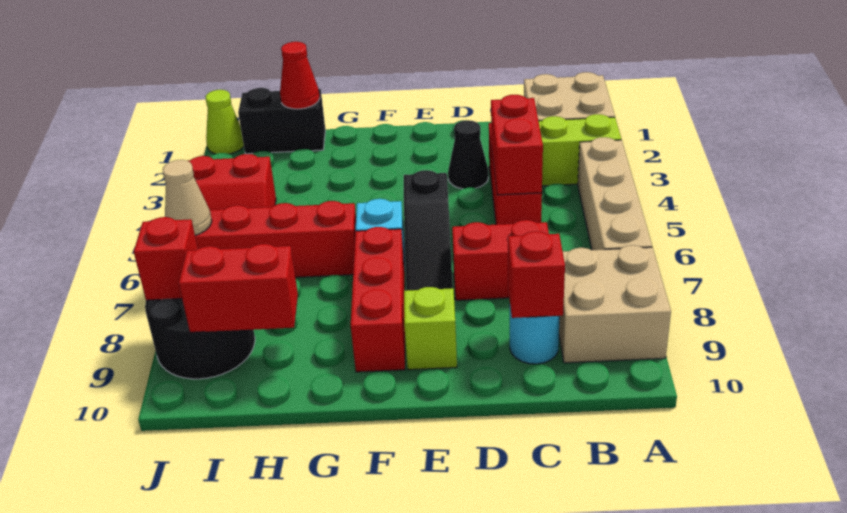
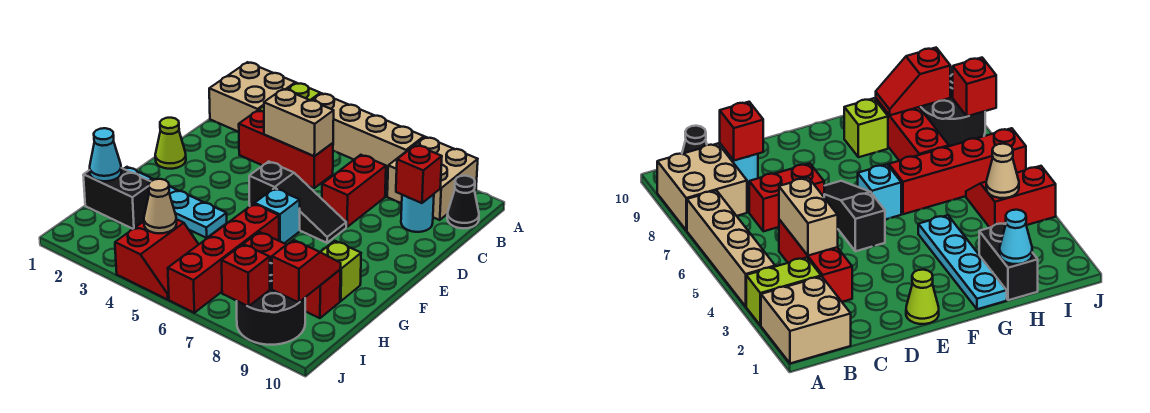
red 1x2 brick [491,95,543,195] -> tan 1x2 brick [264,89,334,156]
black 1x1 cone [448,120,488,189] -> black 1x1 cone moved to [447,176,479,228]
lime 1x1 brick [404,287,457,370] -> lime 1x1 brick moved to [321,241,361,301]
red 1x3 brick [351,227,405,372] -> red 1x3 brick moved to [244,232,340,318]
none -> cyan 1x4 plate [124,167,227,238]
black 1x2 brick [238,88,325,154] -> black 1x2 brick turned to [83,168,151,229]
red 1x1 cone [280,42,320,109] -> cyan 1x1 cone [90,128,121,181]
red 1x2 brick [179,244,298,332] -> red 1x2 slope [272,240,341,302]
lime 1x1 cone [205,90,244,154] -> lime 1x1 cone moved to [155,118,186,169]
tan 1x1 cone [163,160,212,235] -> tan 1x1 cone moved to [144,179,177,233]

